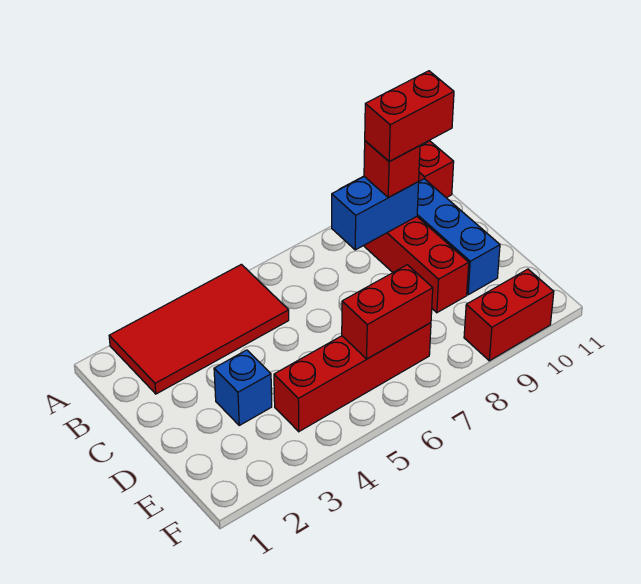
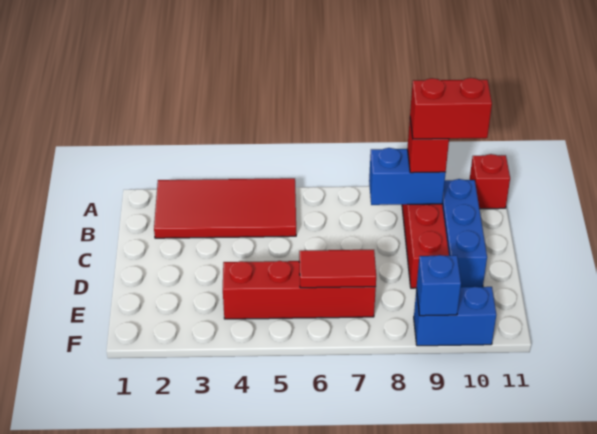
blue 1x1 brick [214,350,272,425] -> blue 1x1 brick moved to [417,255,461,316]
red 1x2 brick [342,265,433,359] -> red 1x2 tile [299,250,376,288]
red 1x2 brick [464,269,554,361] -> blue 1x2 brick [414,287,496,346]

